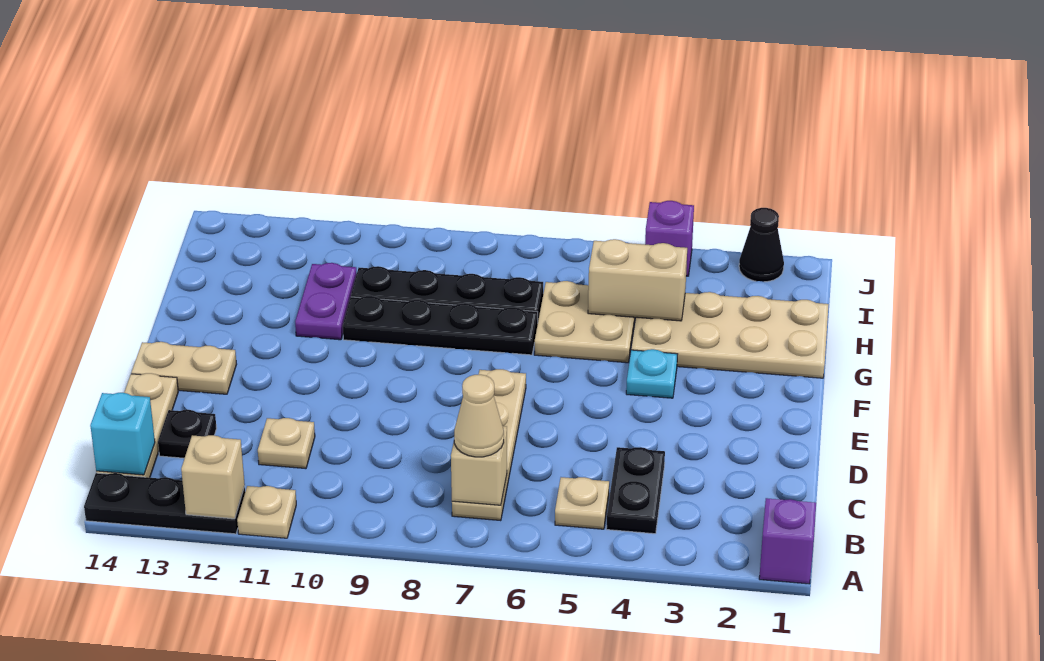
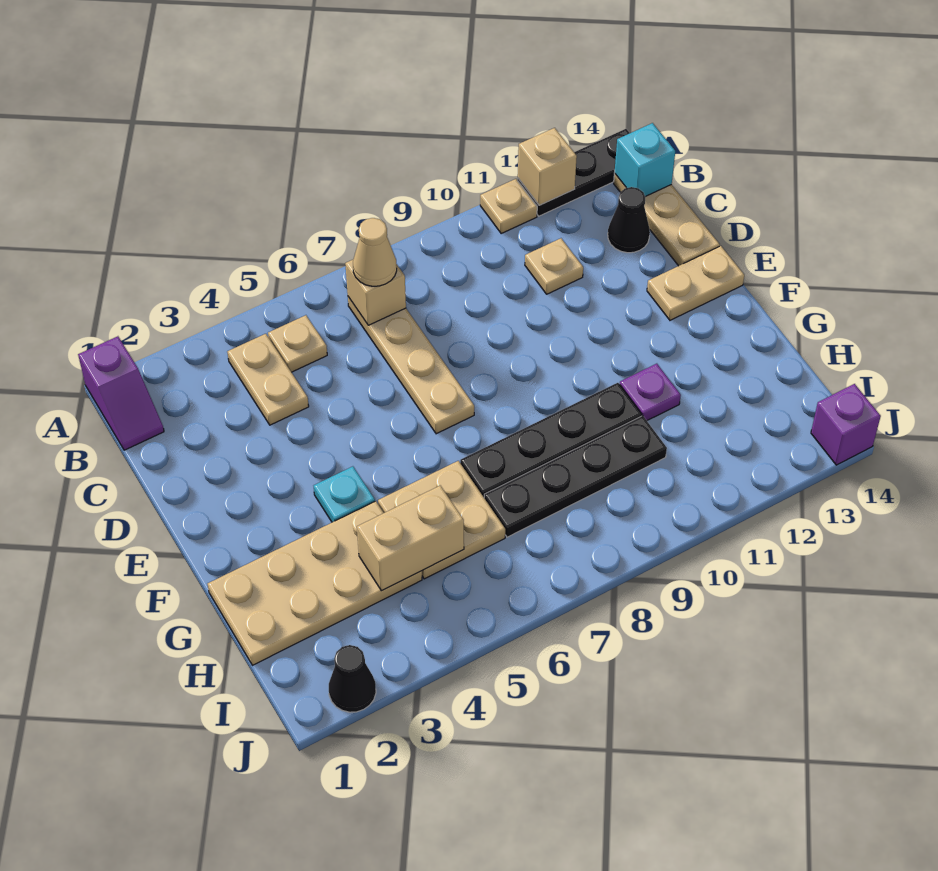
black 1x2 plate [606,447,665,534] -> tan 1x2 plate [227,334,309,425]
black 1x1 plate [158,410,217,458] -> black 1x1 cone [608,187,650,253]
purple 1x2 plate [295,263,357,340] -> purple 1x1 plate [620,364,681,420]
purple 1x1 brick [645,201,694,276] -> purple 1x1 brick moved to [811,384,881,465]

